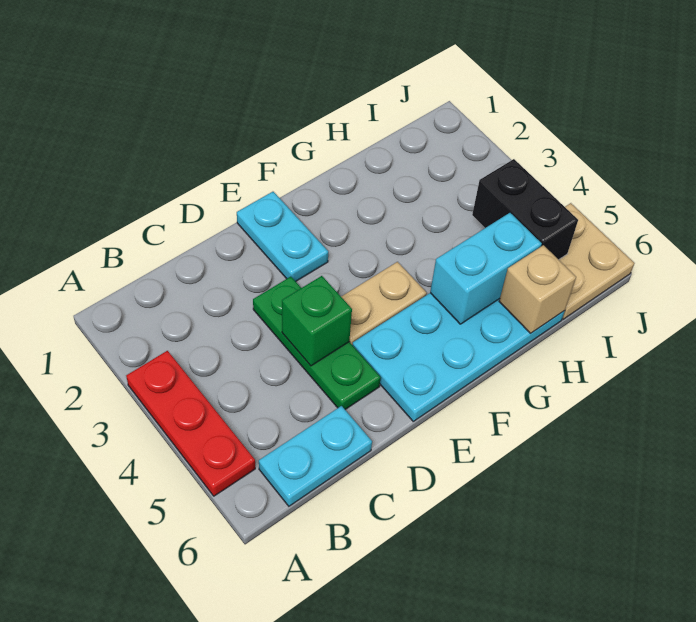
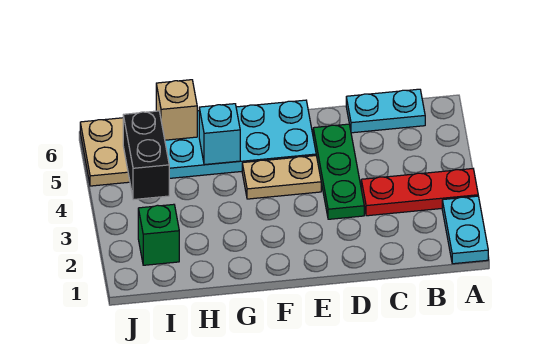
red 1x3 plate [126,351,255,496] -> red 1x3 plate turned to [361,169,478,216]
green 1x1 brick [282,276,352,366] -> green 1x1 brick moved to [138,204,179,265]
cyan 1x2 plate [237,192,328,281] -> cyan 1x2 plate moved to [442,196,488,264]
cyan 1x2 brick [430,213,542,324] -> cyan 1x1 brick [199,104,240,165]

